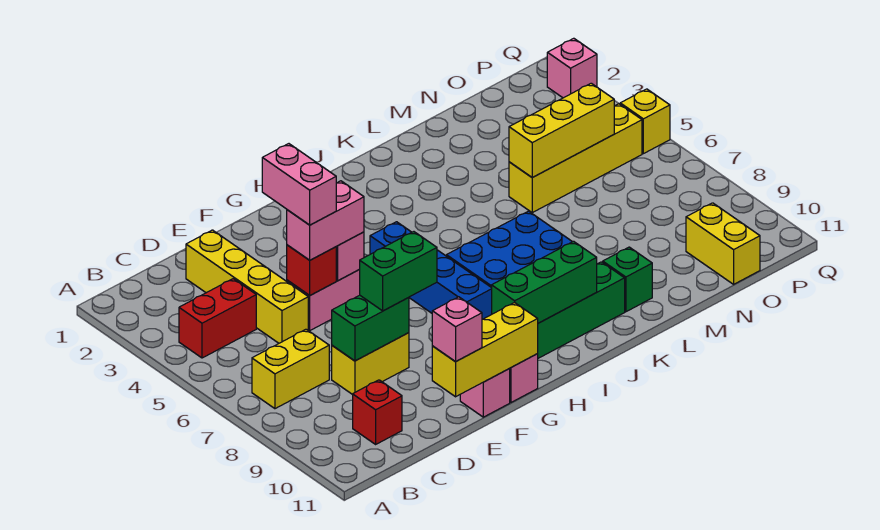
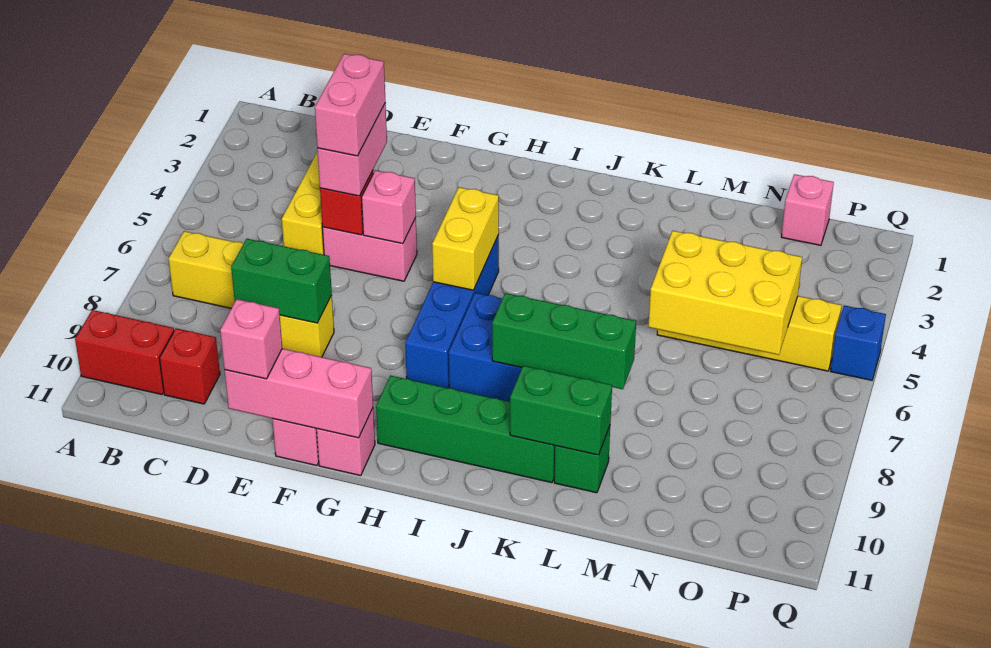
red 1x2 brick [179,279,256,358] -> red 1x2 brick moved to [75,310,174,394]
pink 1x2 brick [287,181,364,260] -> pink 1x2 brick turned to [317,103,387,196]
green 1x2 brick [359,232,437,311] -> green 1x2 brick moved to [510,366,612,455]
yellow 1x3 brick [432,302,538,397] -> pink 1x3 brick [225,349,373,438]
green 1x3 brick [492,241,597,323] -> green 1x3 brick moved to [492,293,636,389]
yellow 1x3 brick [509,83,614,177] -> yellow 2x3 brick [648,231,802,355]
yellow 1x2 brick [686,203,760,284] -> yellow 1x2 brick moved to [432,187,499,290]
pink 1x1 brick [547,38,597,98] -> pink 1x1 brick moved to [781,174,834,245]
yellow 1x1 brick [620,89,670,154] -> blue 1x1 brick [831,305,886,380]

